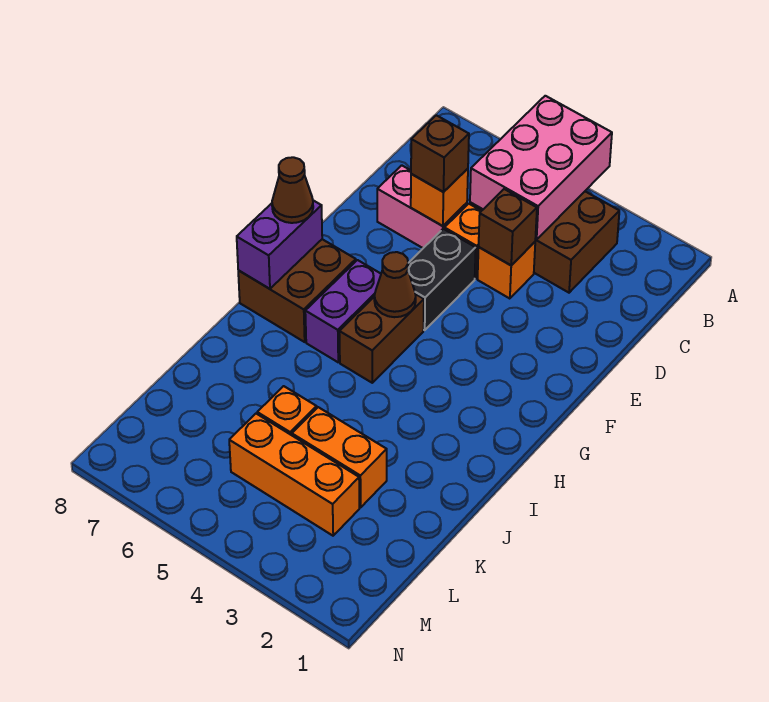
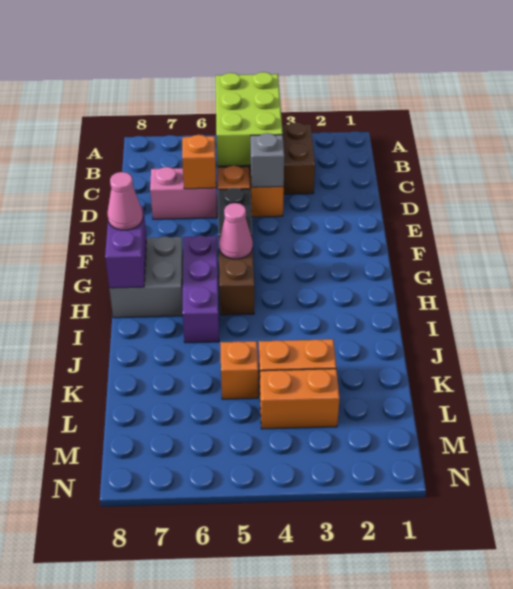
pink 2x3 brick [470,96,612,240] -> lime 2x3 brick [216,72,283,166]
brown 1x1 brick [479,189,537,265] -> grey 1x1 brick [250,133,284,187]
brown 1x1 brick [411,115,469,192] -> none
brown 1x1 cone [374,252,416,317] -> pink 1x1 cone [219,203,253,259]
purple 1x2 brick [305,260,381,362] -> purple 1x3 brick [182,236,219,343]
brown 2x2 brick [238,239,356,342] -> grey 2x2 brick [109,236,183,318]
brown 1x1 cone [272,157,313,223] -> pink 1x1 cone [107,172,143,230]
orange 1x3 brick [229,414,359,536] -> orange 1x2 brick [260,369,340,429]

